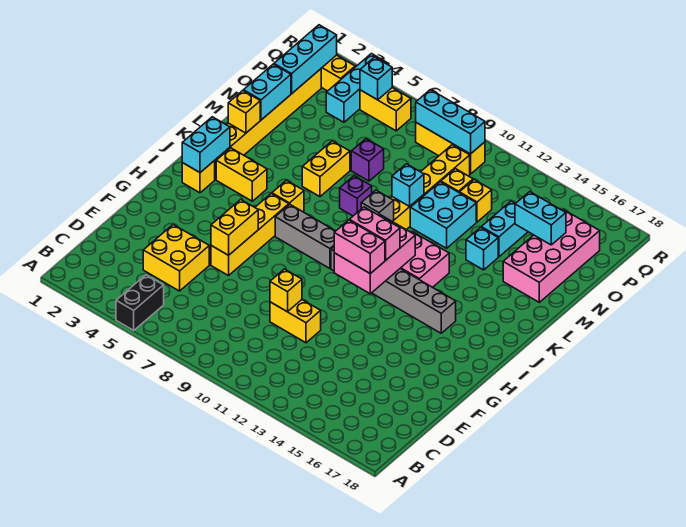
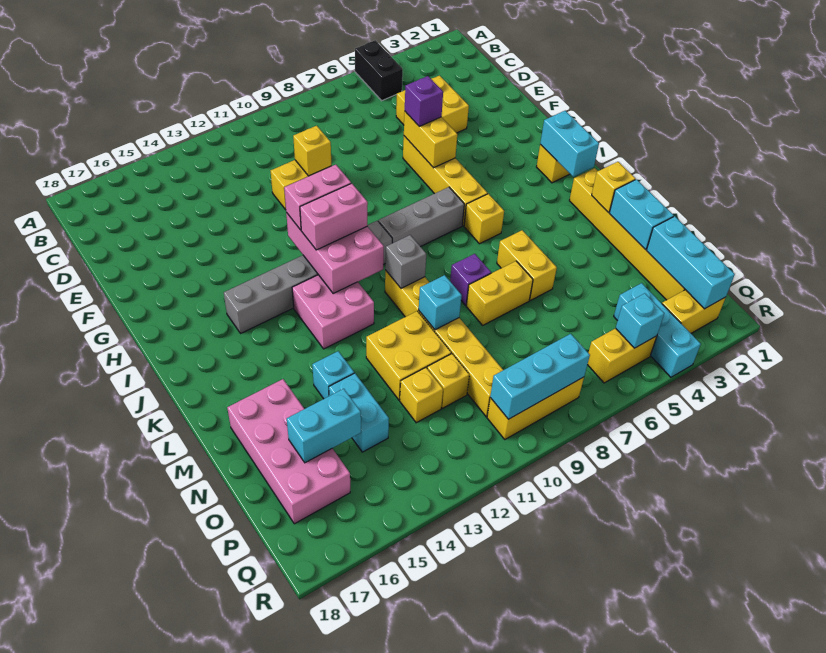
yellow 1x2 brick [216,148,267,201] -> yellow 1x2 brick moved to [466,261,533,325]
cyan 2x2 brick [410,182,476,248] -> yellow 2x2 brick [366,311,451,400]
purple 1x1 brick [351,139,384,181] -> purple 1x1 brick moved to [405,76,443,126]

